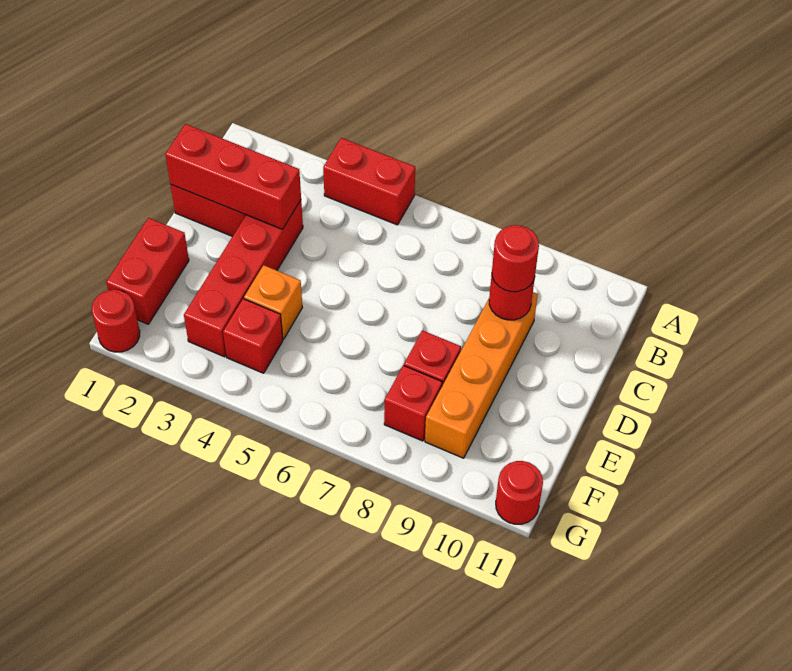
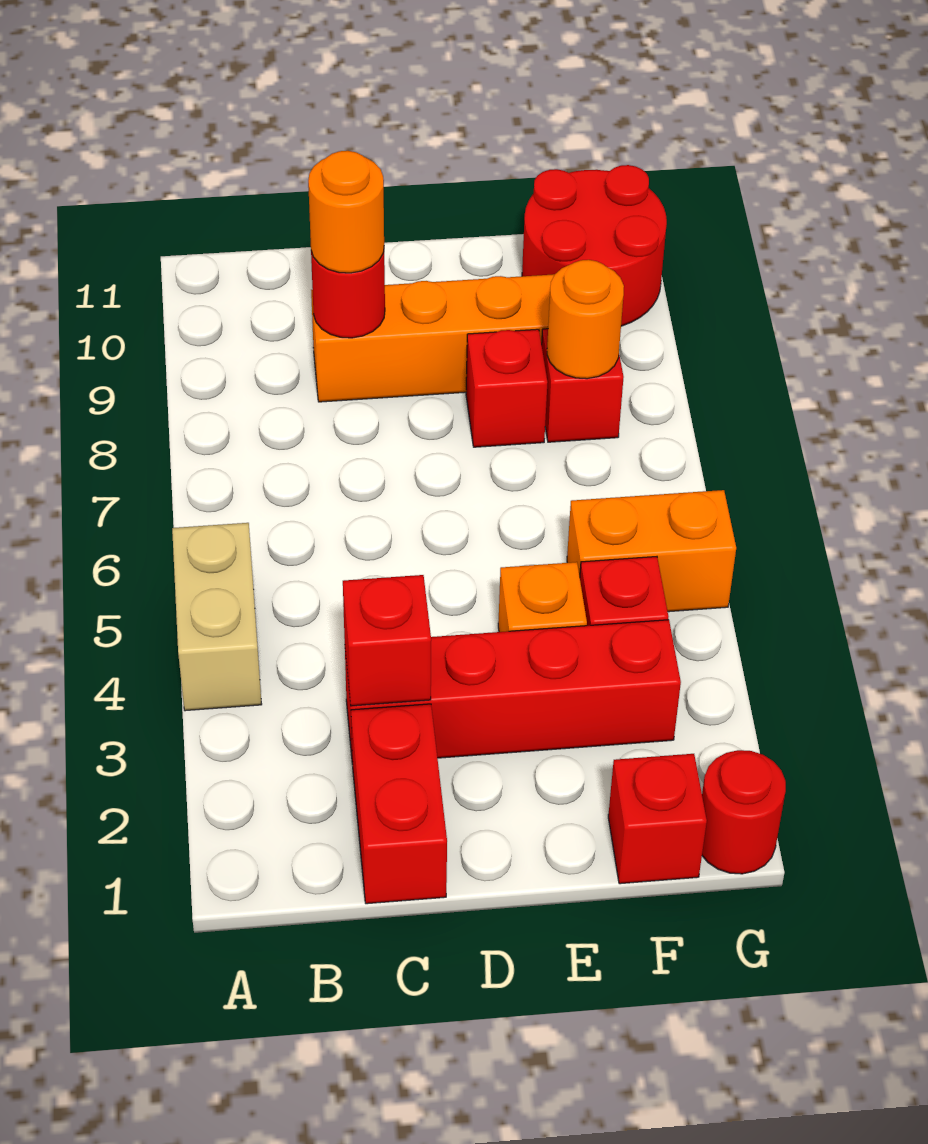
red 1x2 brick [323,138,415,225] -> tan 1x2 brick [172,523,262,711]
red 1x3 brick [165,124,301,229] -> red 1x1 brick [343,575,431,706]
red 1x1 round brick [492,225,539,292] -> orange 1x1 round brick [308,151,384,273]
red 1x2 brick [106,218,189,324] -> red 1x1 brick [608,754,707,884]
none -> orange 1x2 brick [567,490,736,612]
none -> orange 1x1 round brick [547,260,624,379]
red 1x1 round brick [496,461,543,524] -> red 2x2 round brick [522,165,667,326]

